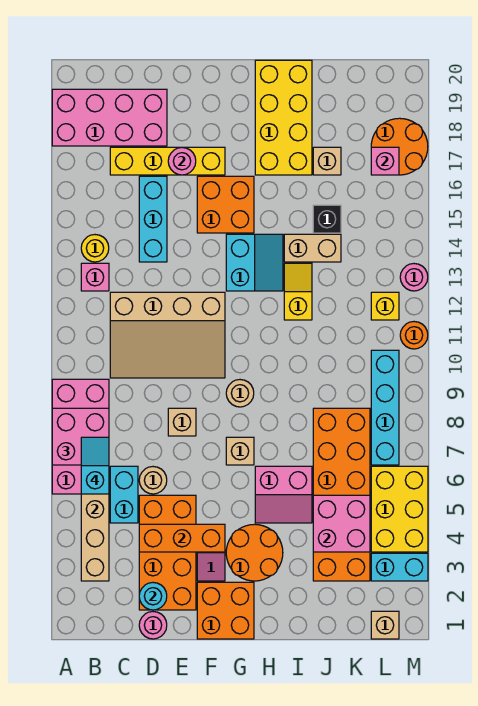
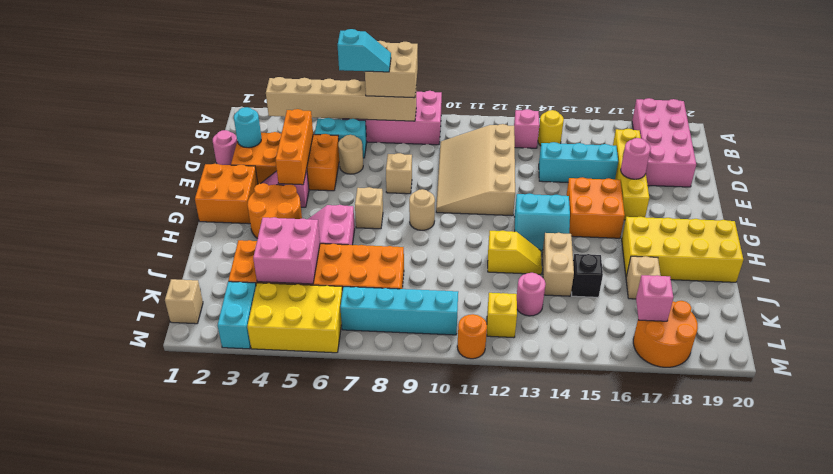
pink 2x2 brick [52,408,109,465] -> tan 2x2 brick [365,41,418,98]
pink 1x1 round brick [400,264,428,291] -> pink 1x1 round brick moved to [517,273,546,316]

